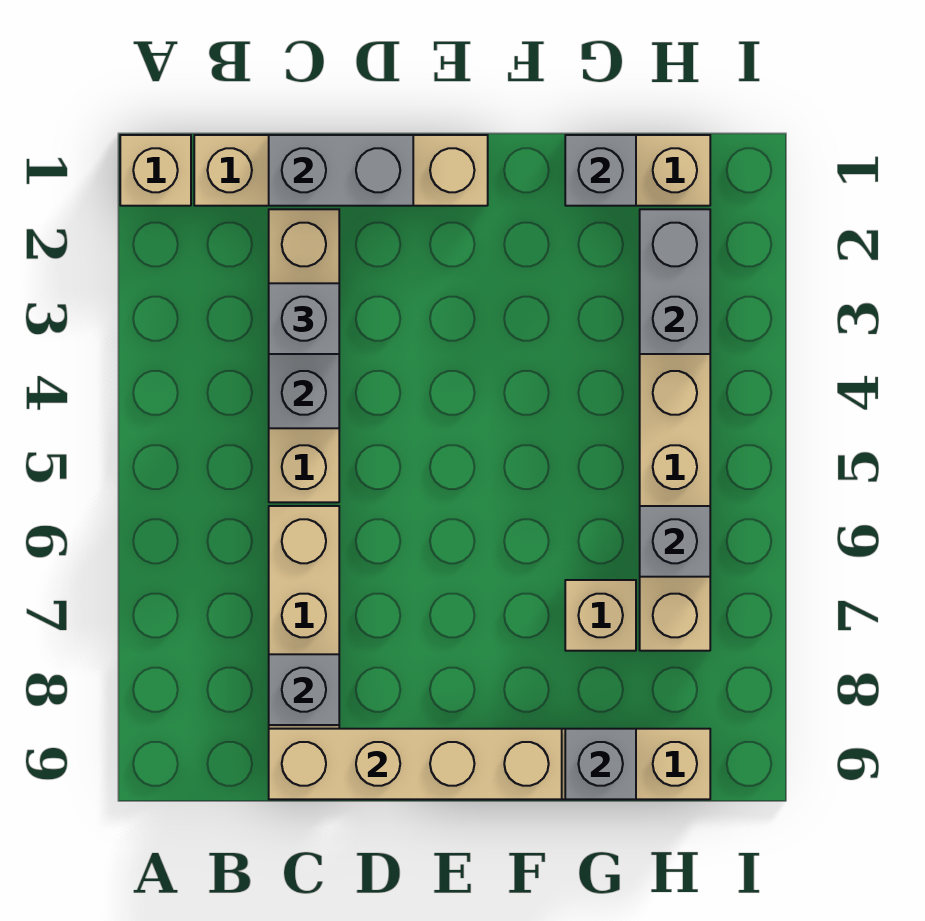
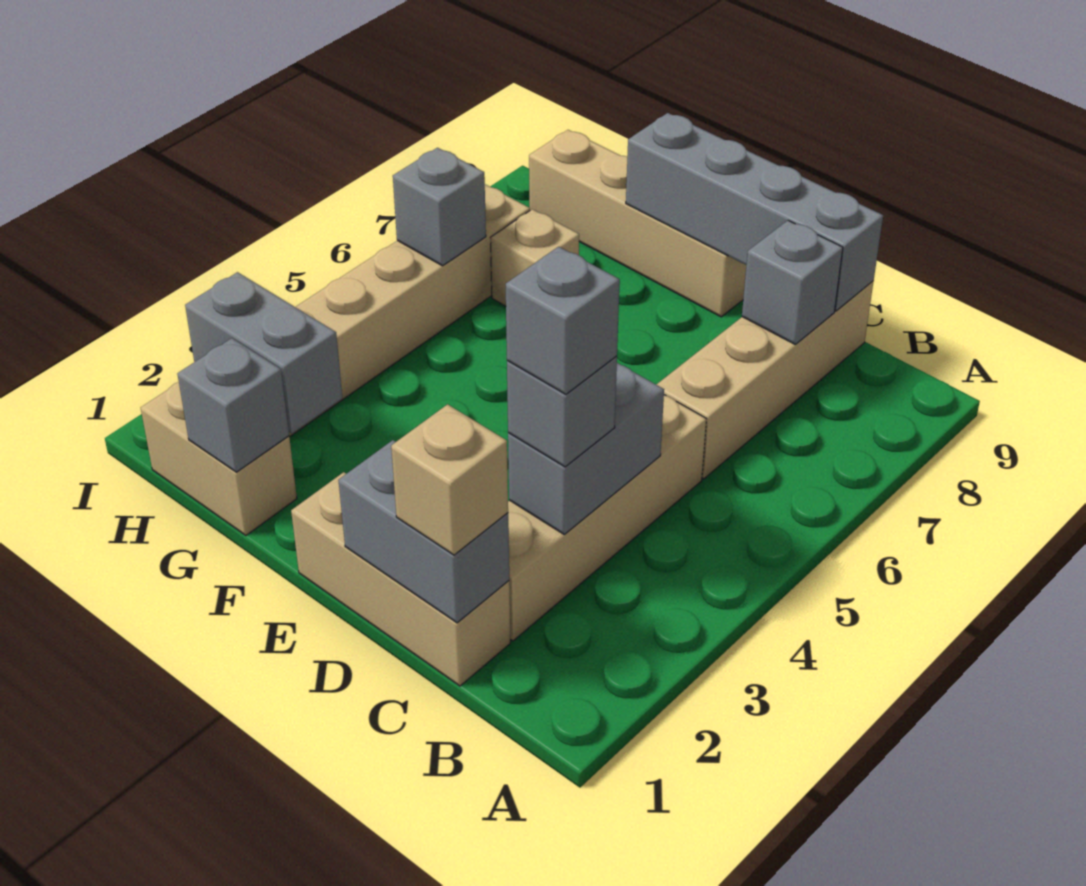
tan 1x1 brick [120,135,191,206] -> tan 1x1 brick moved to [391,404,508,555]
tan 1x4 brick [194,135,488,206] -> tan 1x3 brick [291,472,510,686]
tan 1x4 brick [269,729,562,799] -> grey 1x4 brick [626,113,883,311]
grey 1x1 brick [565,729,636,799] -> grey 1x1 brick moved to [506,247,620,394]
grey 1x2 brick [640,209,710,354] -> grey 1x2 brick turned to [185,272,342,433]

